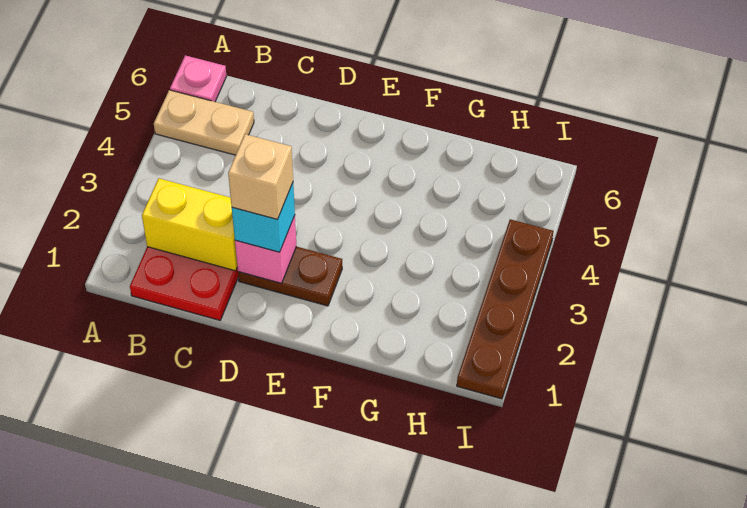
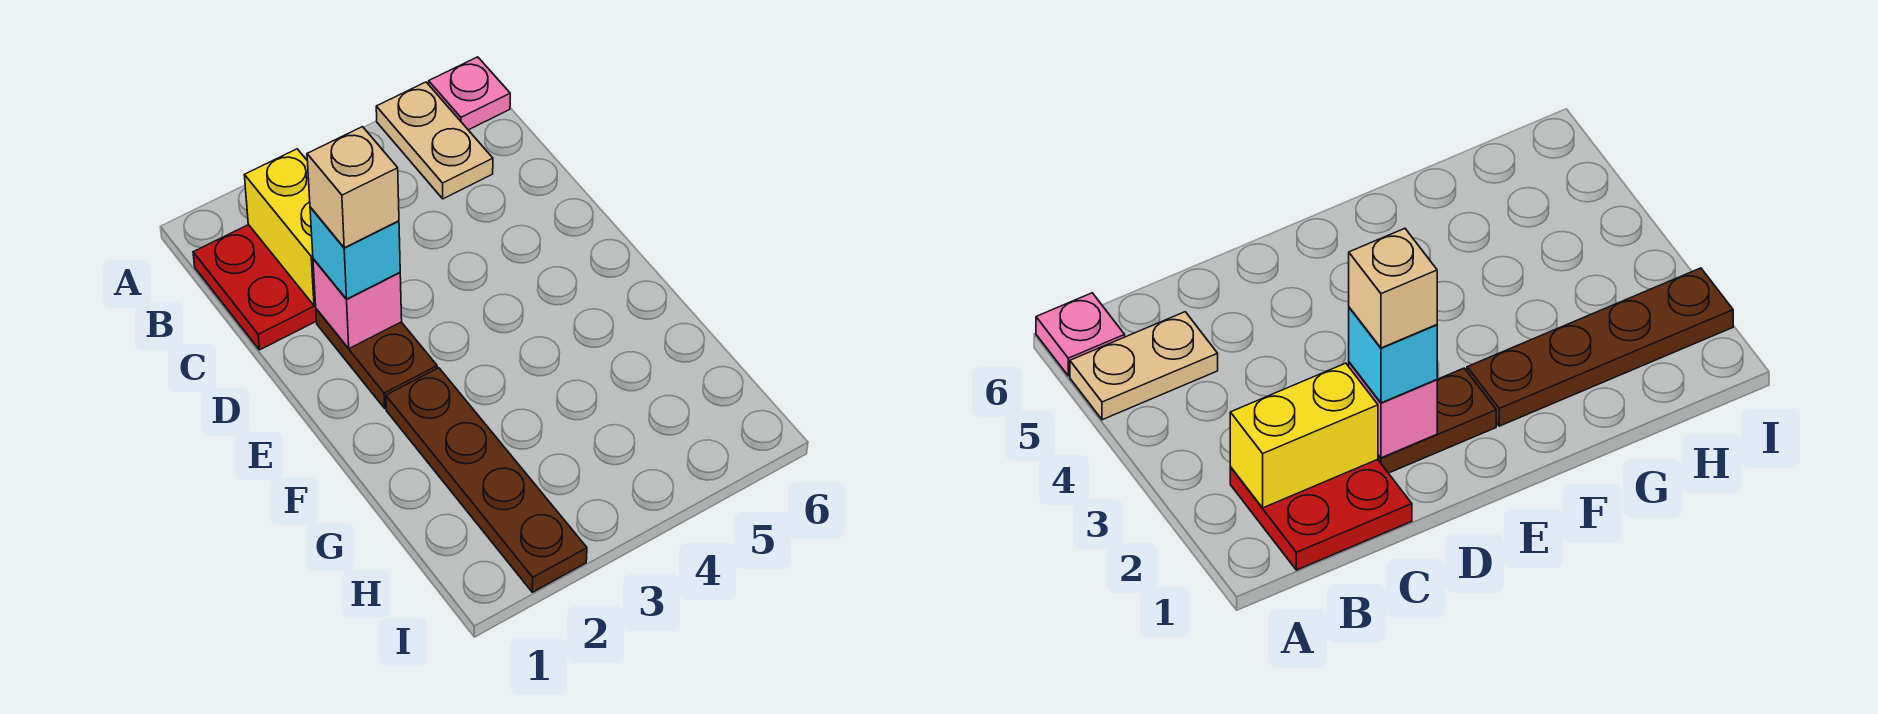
brown 1x4 plate [457,219,554,399] -> brown 1x4 plate turned to [386,368,587,592]

